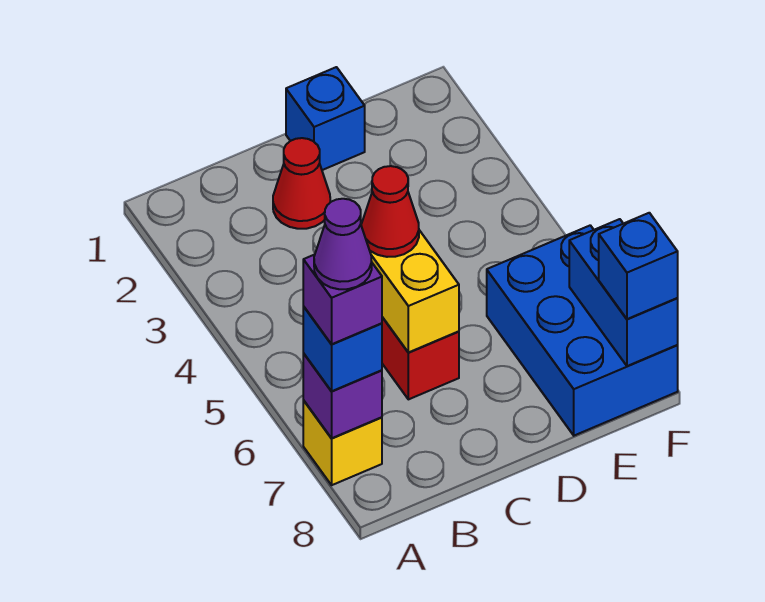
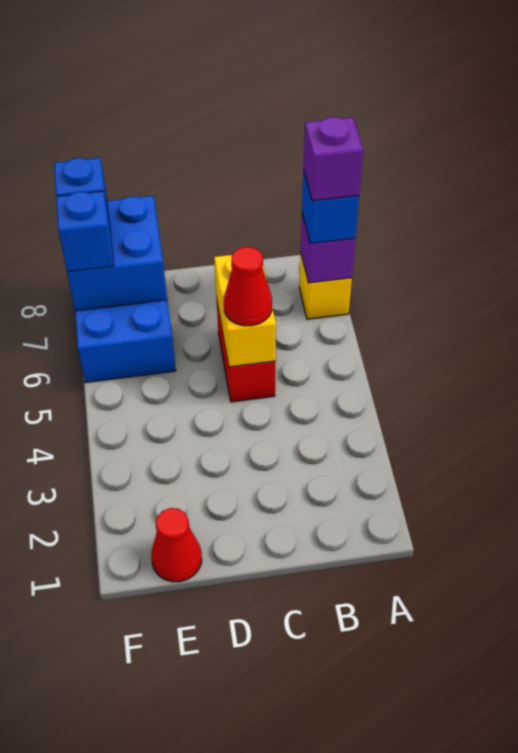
purple 1x1 cone [314,199,372,289] -> none
red 1x1 cone [273,138,330,229] -> red 1x1 cone moved to [151,508,202,582]
blue 1x1 brick [286,67,365,170] -> blue 1x1 brick moved to [56,191,114,272]
blue 1x2 brick [569,219,678,366] -> blue 2x2 brick [67,196,167,311]

